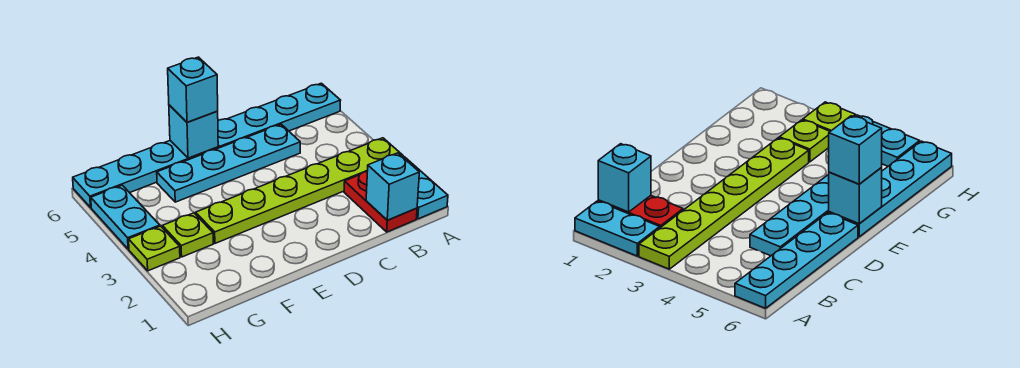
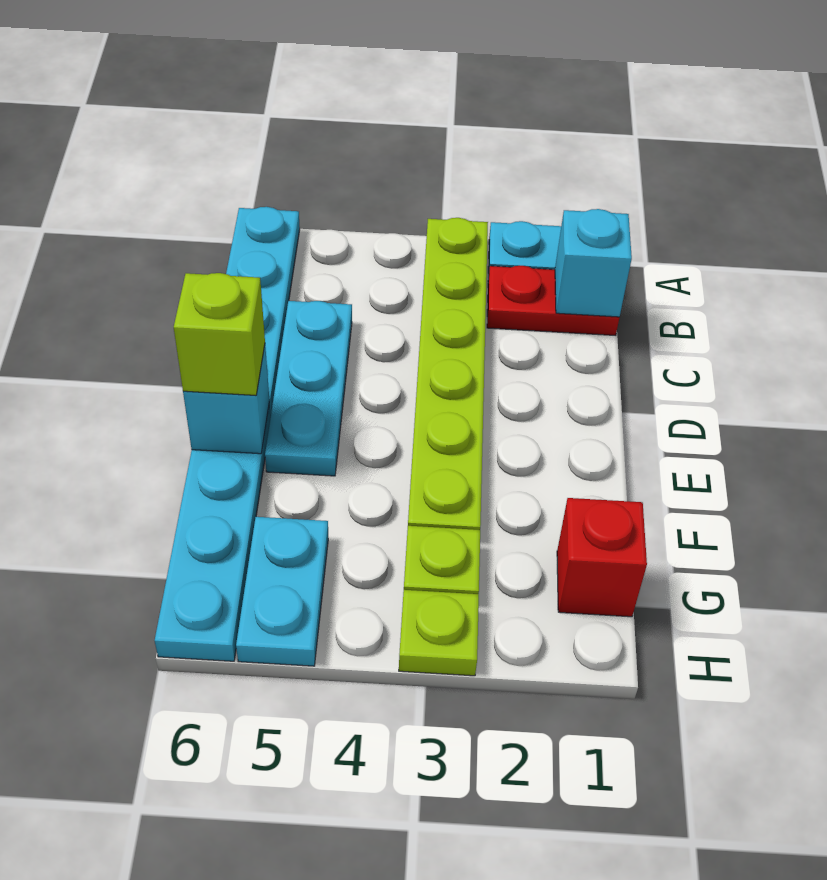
cyan 1x4 plate [157,124,300,202] -> cyan 1x3 plate [265,301,352,476]
cyan 1x1 brick [168,57,218,122] -> lime 1x1 brick [174,273,265,395]
none -> red 1x1 brick [557,498,647,617]
cyan 1x2 plate [91,185,160,249] -> cyan 1x2 plate turned to [236,517,328,666]

